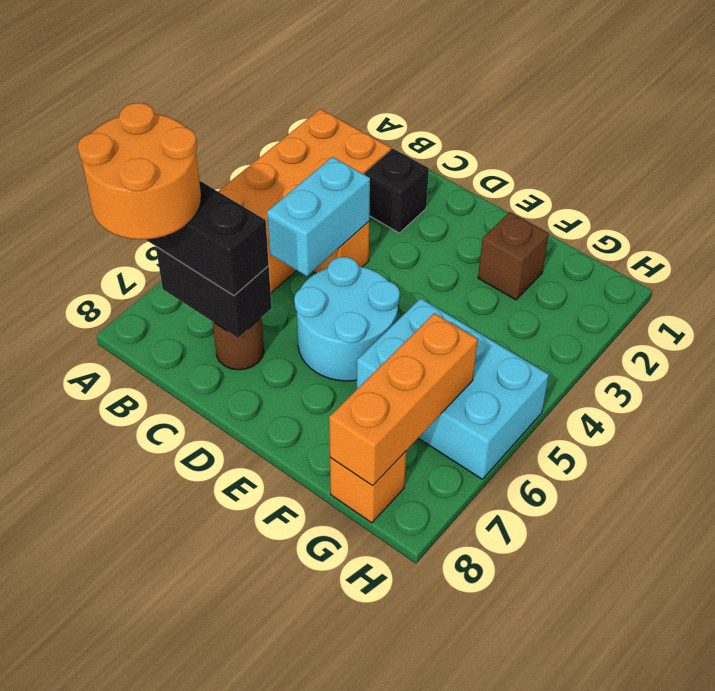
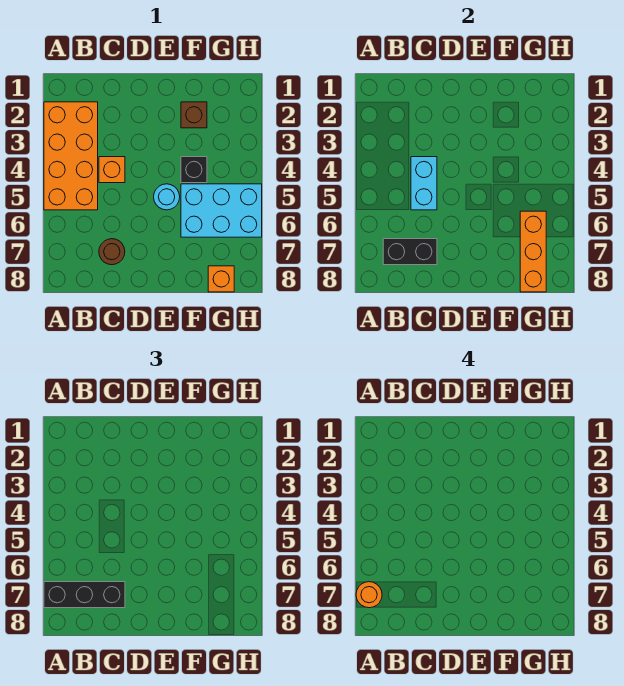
orange 2x2 round brick [78,103,201,240] -> orange 1x1 round brick [356,582,382,608]
black 1x1 brick [365,149,429,233] -> black 1x1 brick moved to [181,157,207,183]
cyan 2x2 round brick [294,257,400,381] -> cyan 1x1 round brick [154,184,180,210]

